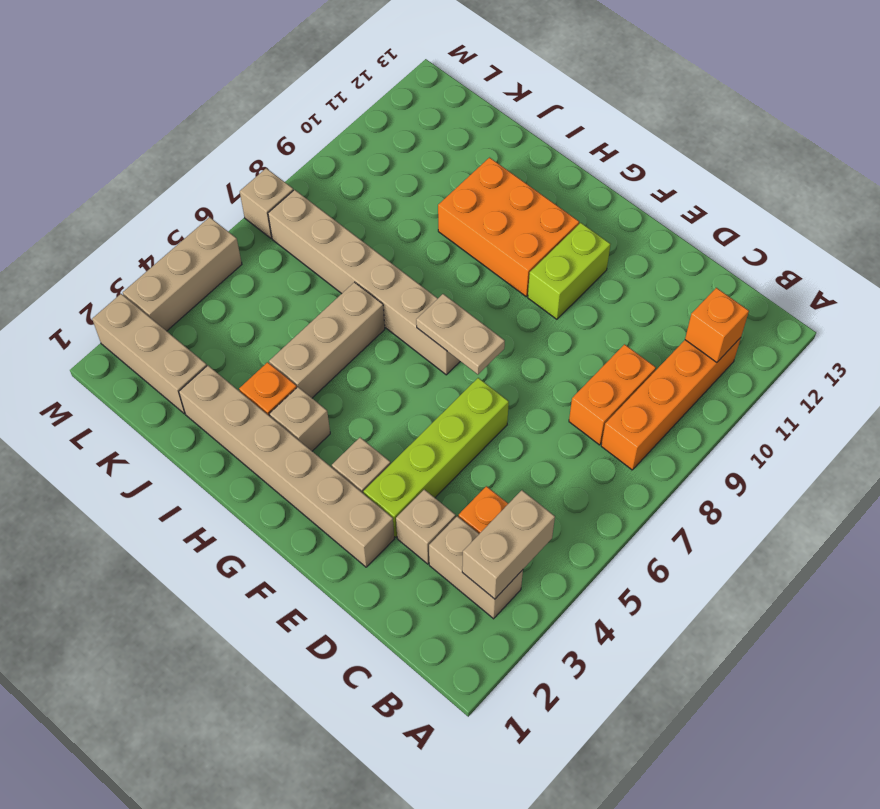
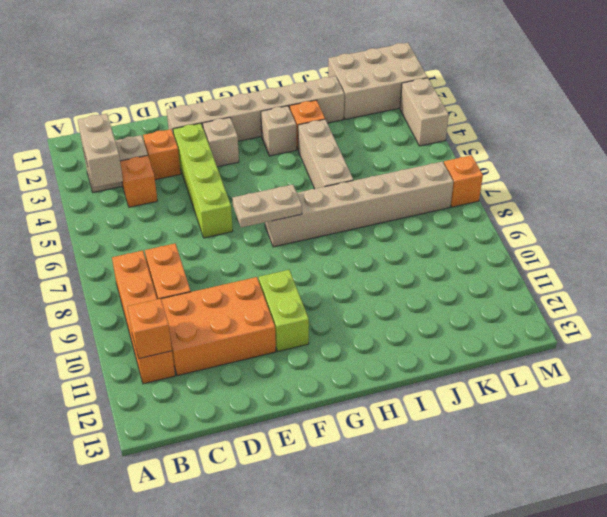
tan 1x1 brick [396,489,456,564] -> orange 1x1 brick [143,129,181,180]
orange 2x3 brick [438,158,579,297] -> orange 2x3 brick moved to [161,277,276,376]
tan 1x3 brick [92,294,207,414] -> tan 2x3 brick [328,43,428,119]
tan 1x3 brick [123,217,242,331] -> tan 1x2 brick [400,78,449,146]
tan 1x1 brick [240,168,293,238] -> orange 1x1 brick [444,155,483,207]

